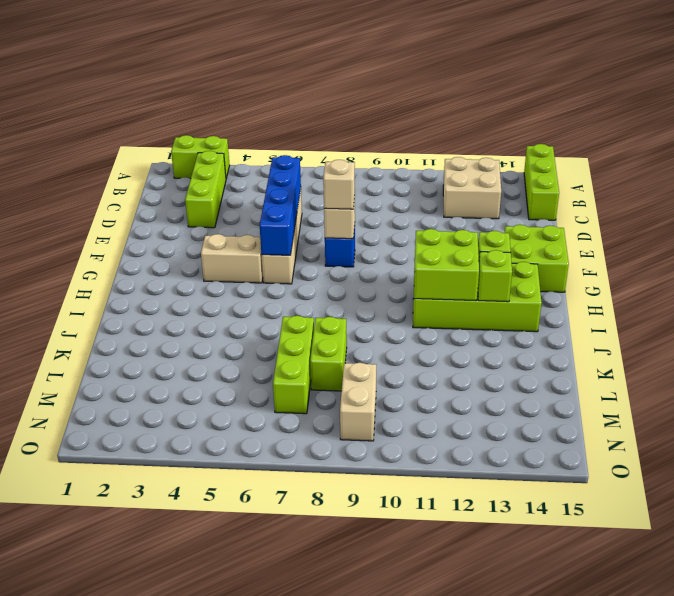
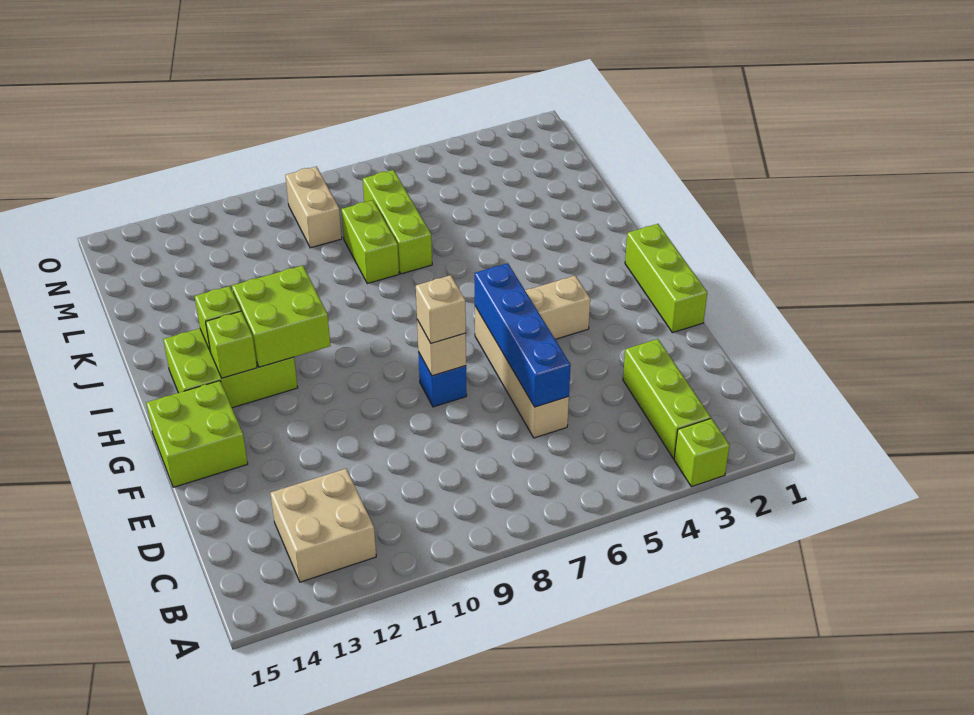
lime 1x2 brick [171,135,230,179] -> lime 1x1 brick [674,418,730,487]
lime 1x3 brick [524,144,559,220] -> lime 1x3 brick moved to [625,224,707,333]
lime 2x4 brick [413,262,542,332] -> lime 2x3 brick [163,328,298,408]

